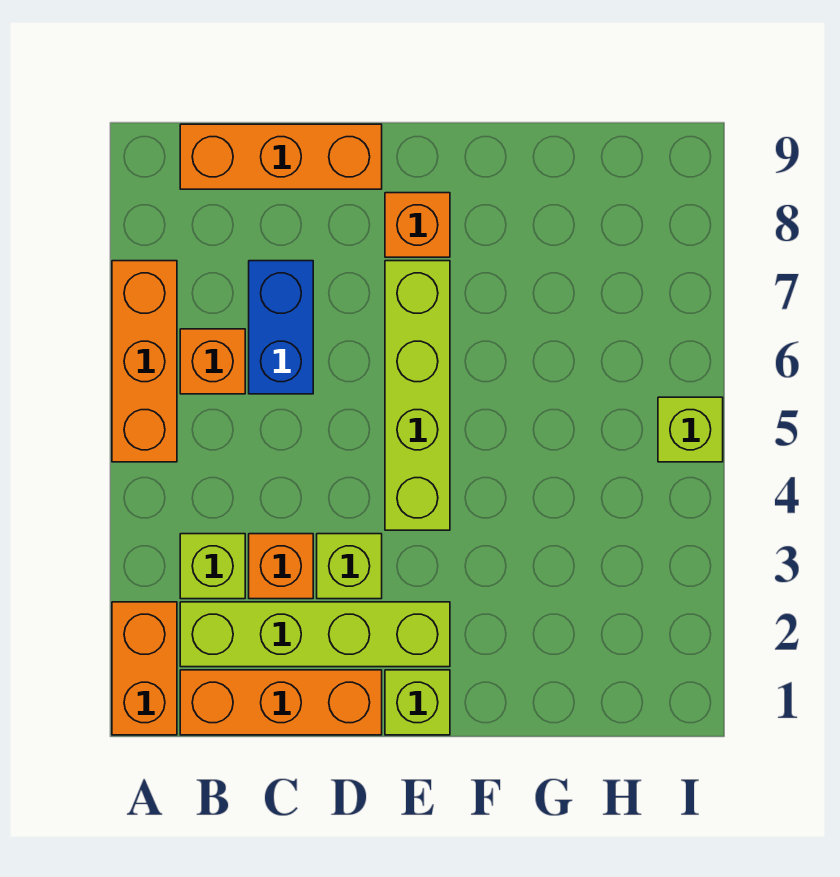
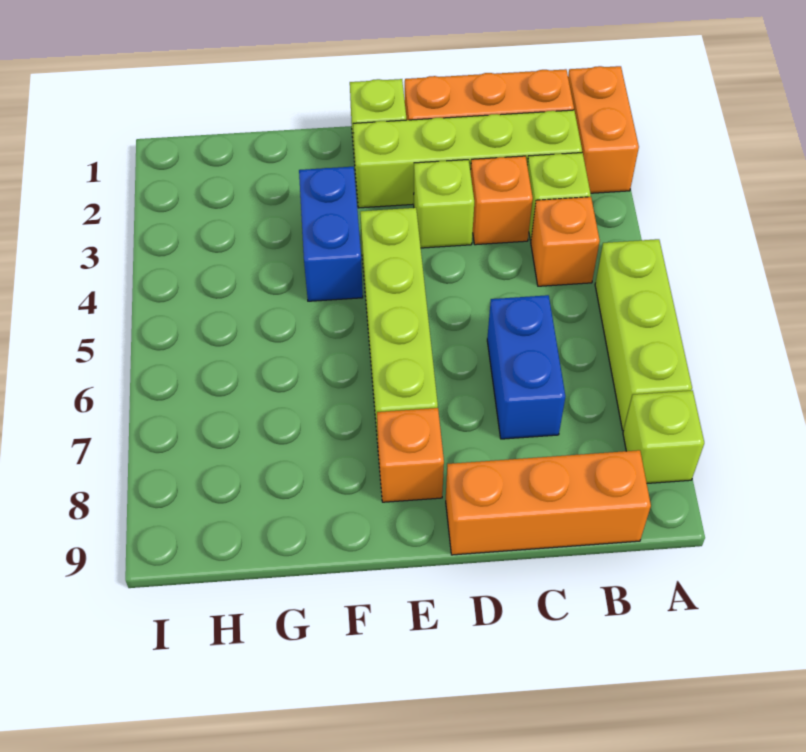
orange 1x3 brick [112,261,177,462] -> lime 1x3 brick [595,239,692,431]
orange 1x1 brick [180,329,245,394] -> orange 1x1 brick moved to [531,197,600,286]
none -> blue 1x2 brick [299,167,363,301]
lime 1x1 brick [658,397,723,462] -> lime 1x1 brick moved to [623,390,704,483]

